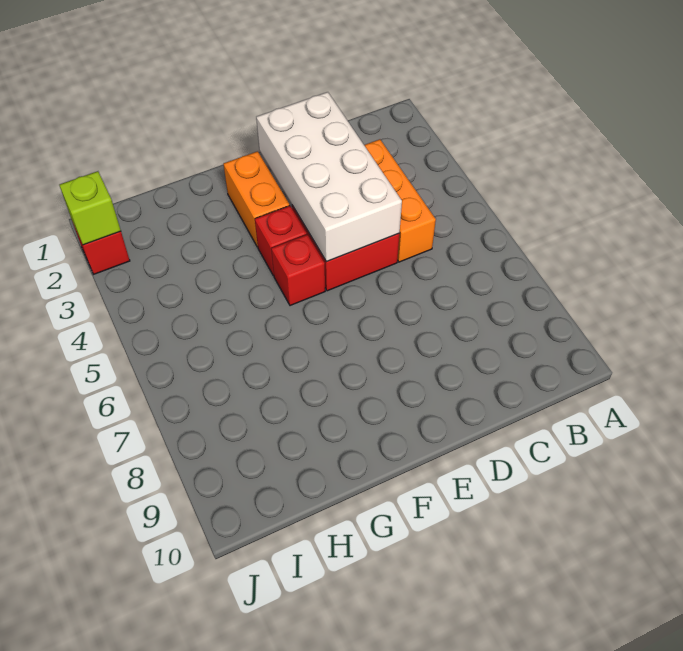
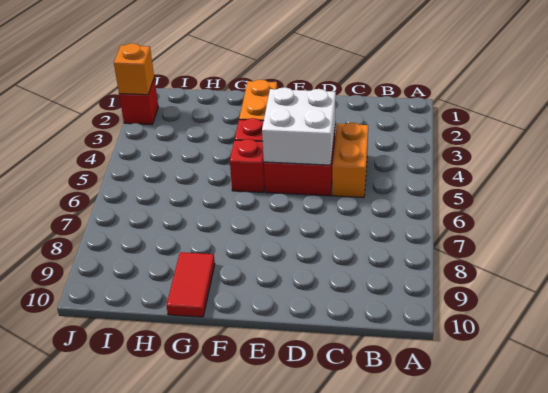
orange 1x3 brick [364,139,436,262] -> orange 1x2 brick [332,123,368,198]
white 2x4 brick [256,92,402,262] -> white 2x2 brick [262,87,336,165]
none -> red 1x2 tile [166,252,215,317]
lime 1x1 brick [59,171,121,245] -> orange 1x1 brick [114,43,154,95]

